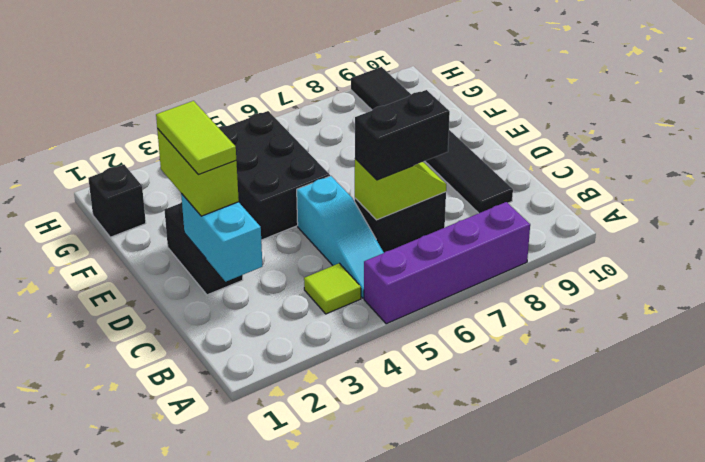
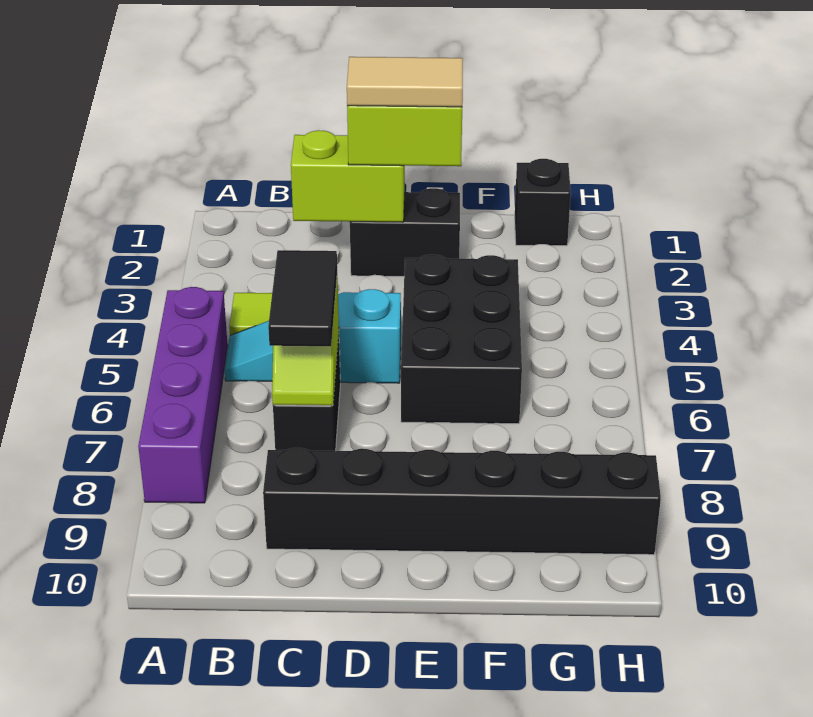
cyan 1x2 brick [181,194,262,282] -> lime 1x2 brick [291,130,405,222]
black 1x2 brick [355,90,450,180] -> black 1x2 tile [268,250,337,346]
black 1x6 tile [351,67,513,213] -> black 1x6 brick [263,448,661,555]
lime 1x2 tile [156,101,236,174] -> tan 1x2 tile [347,57,463,107]
black 2x3 brick [219,111,330,240] -> black 2x3 brick turned to [401,255,522,424]

